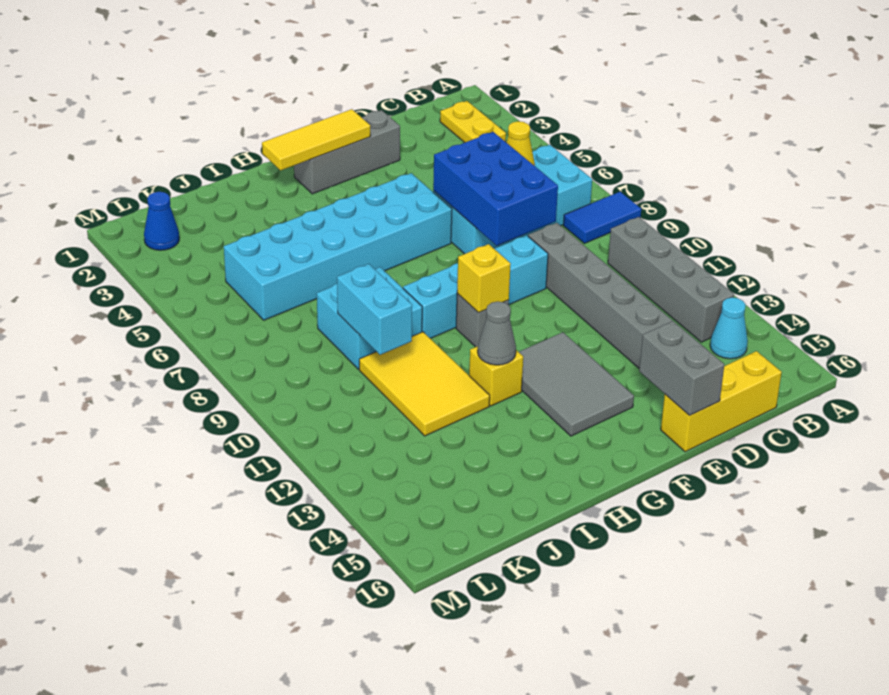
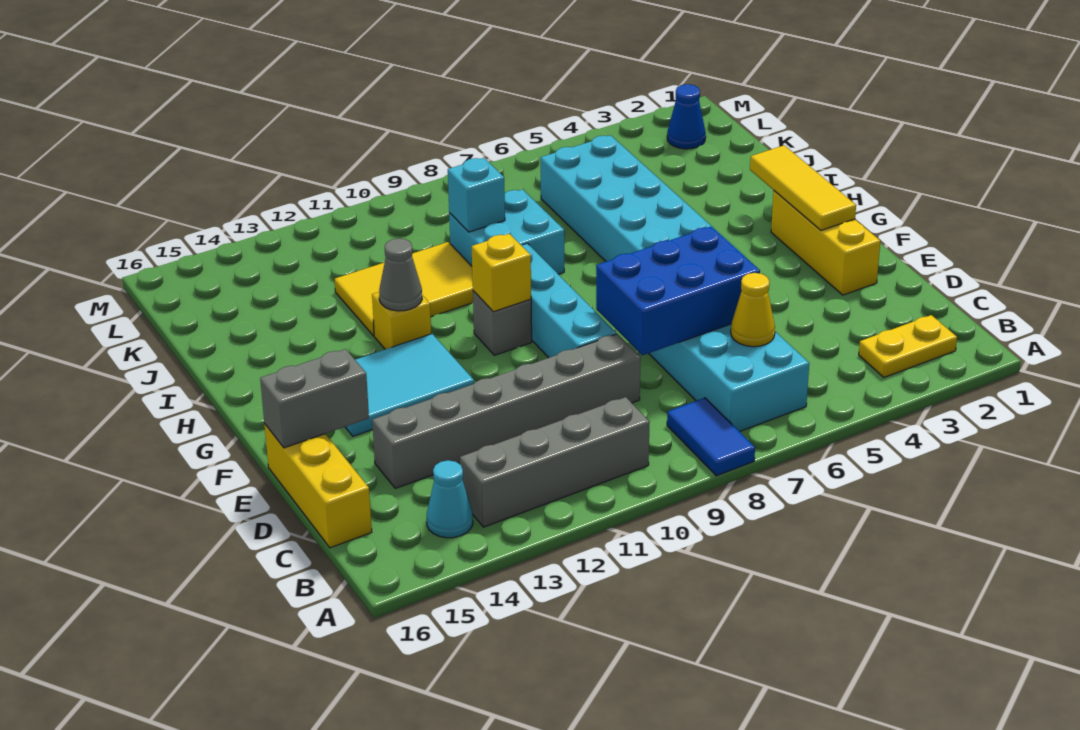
grey 1x3 brick [294,110,400,194] -> yellow 1x3 brick [771,191,880,295]
grey 2x3 tile [519,332,634,436] -> cyan 2x3 tile [345,334,474,436]
cyan 1x2 brick [337,264,412,355] -> cyan 1x1 brick [448,158,505,232]

